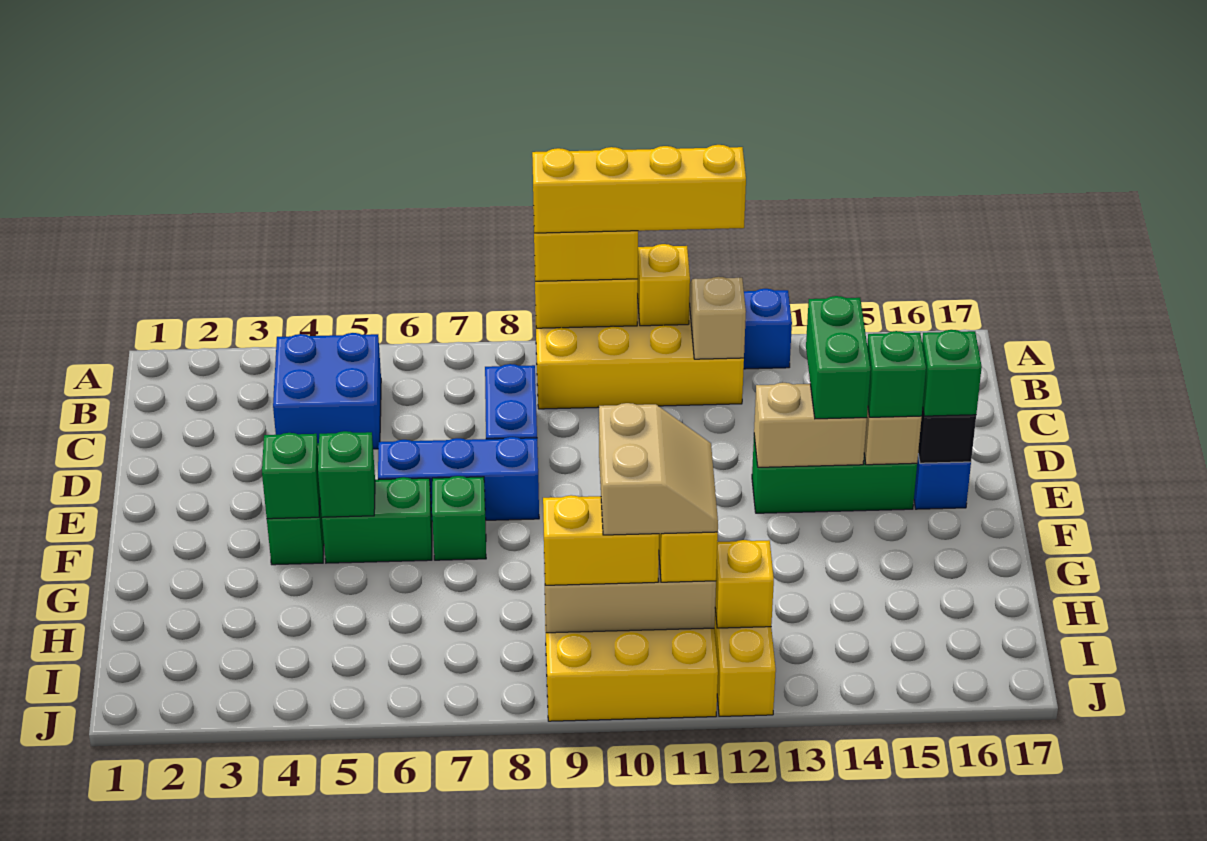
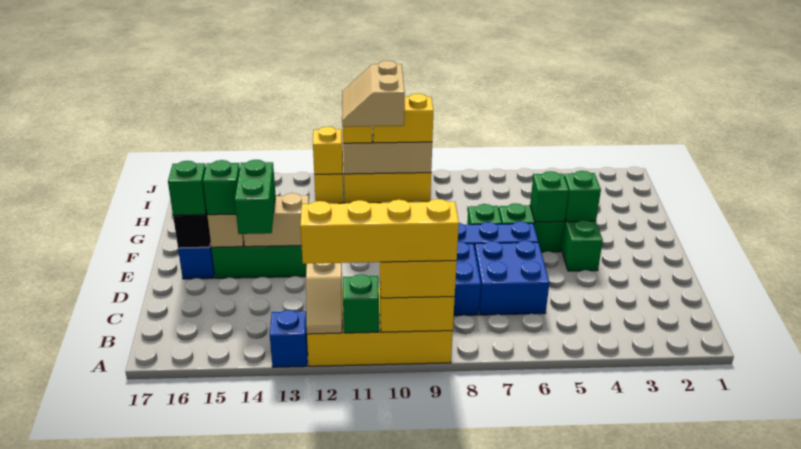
yellow 1x1 brick [637,244,690,326] -> green 1x1 brick [343,274,379,333]
blue 2x2 brick [273,333,381,449] -> blue 2x2 brick moved to [475,240,550,315]

